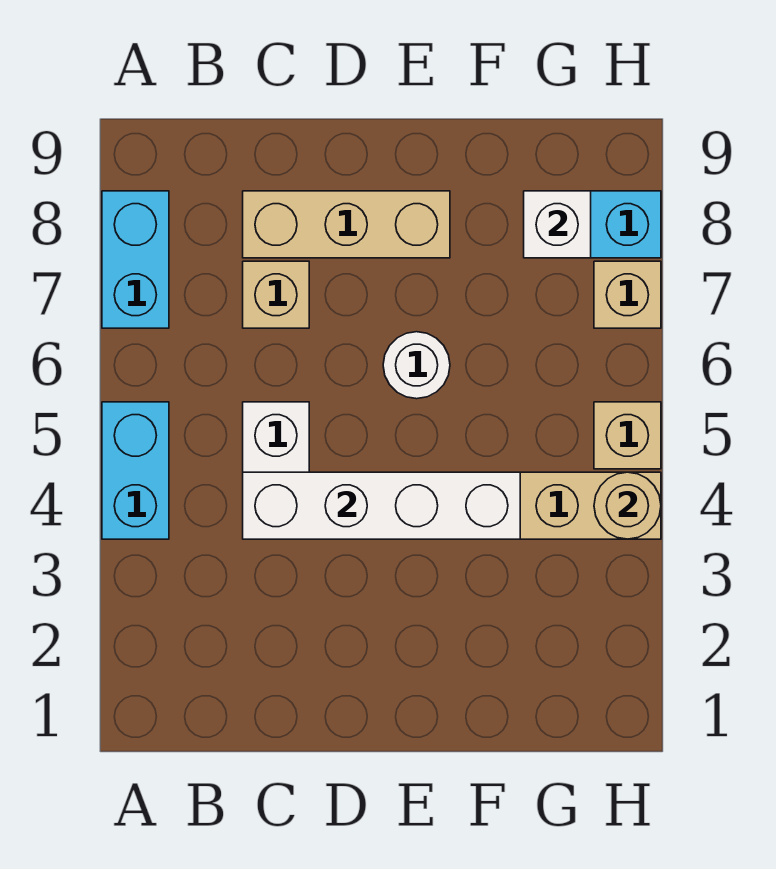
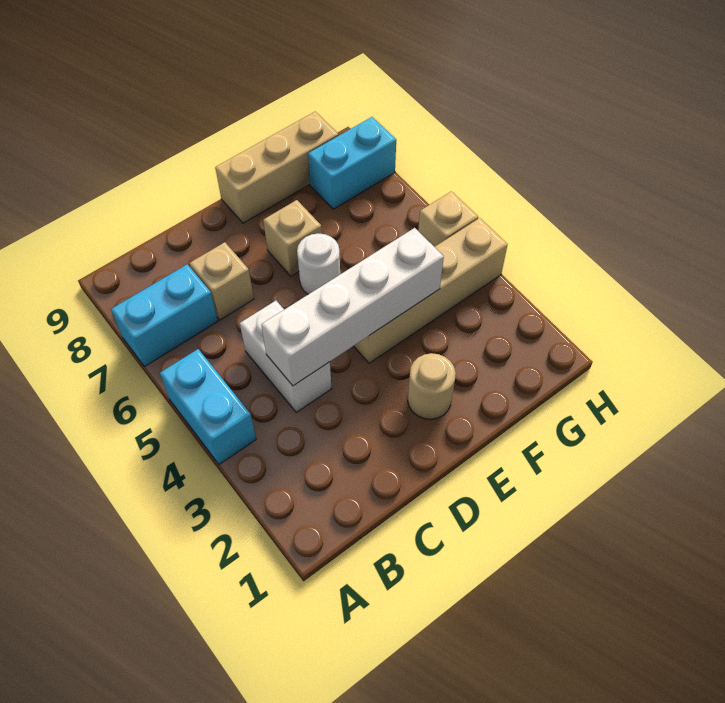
cyan 1x2 brick [102,191,169,328] -> cyan 1x2 brick turned to [111,264,218,367]
tan 1x3 brick [243,191,450,258] -> tan 1x3 brick moved to [215,112,339,223]
white 1x1 brick [524,191,591,258] -> none
tan 1x1 round brick [594,472,661,539] -> tan 1x1 round brick moved to [408,353,456,419]
tan 1x1 brick [594,261,661,328] -> tan 1x1 brick moved to [263,200,322,276]

